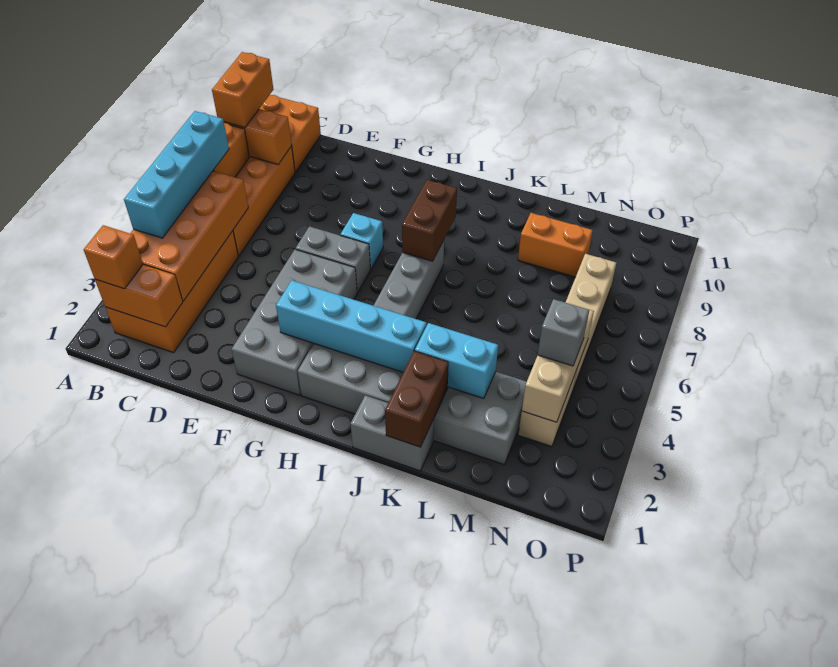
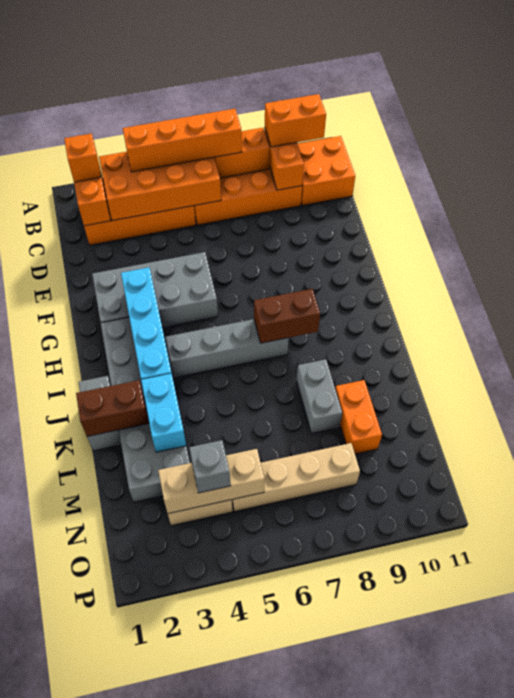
cyan 1x4 brick [124,111,229,238] -> orange 1x4 brick [123,109,242,172]
grey 1x2 brick [295,226,370,293] -> grey 1x2 brick moved to [297,359,342,434]
cyan 1x1 brick [340,213,383,269] -> none

